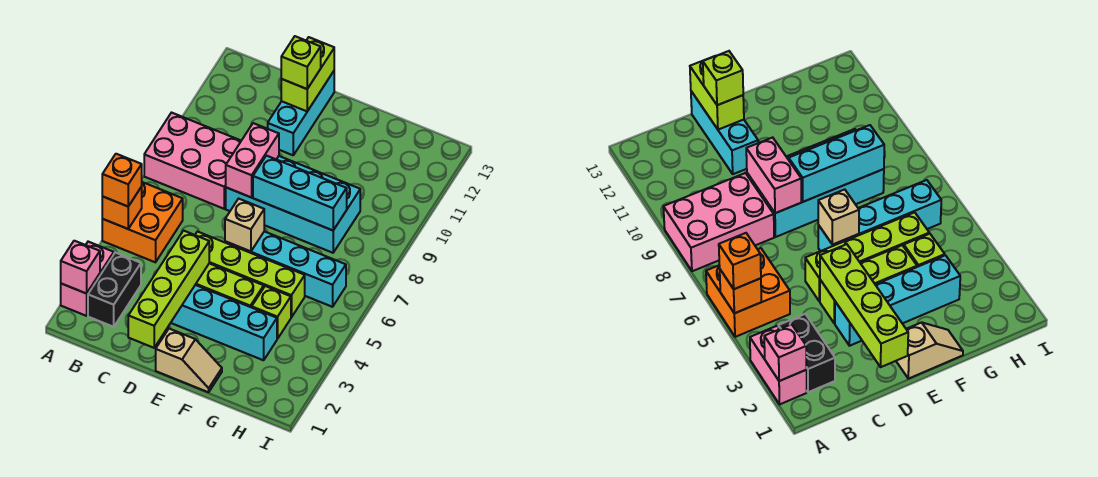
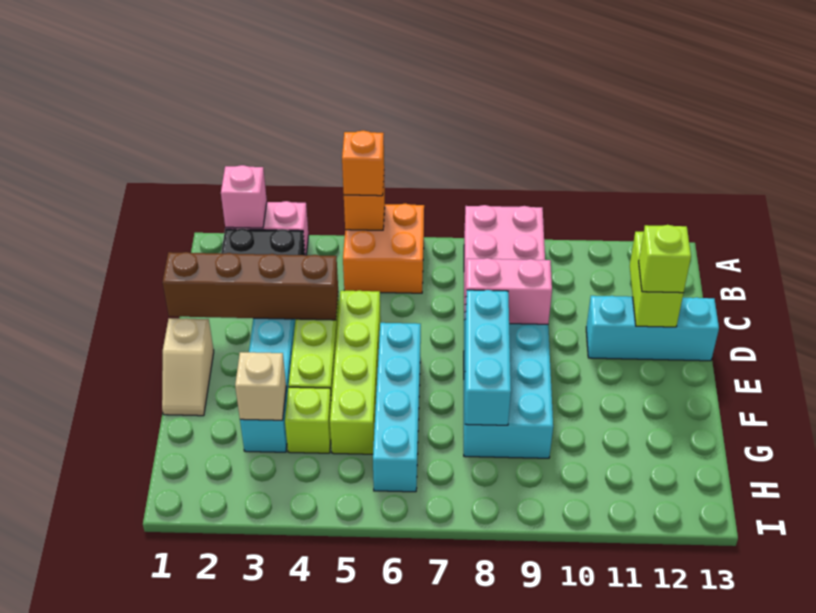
lime 1x4 brick [128,231,209,348] -> brown 1x4 brick [163,252,338,320]
lime 1x2 brick [281,37,334,111] -> lime 1x2 brick turned to [630,232,683,327]
tan 1x1 brick [225,199,264,252] -> tan 1x1 brick moved to [235,352,286,420]

